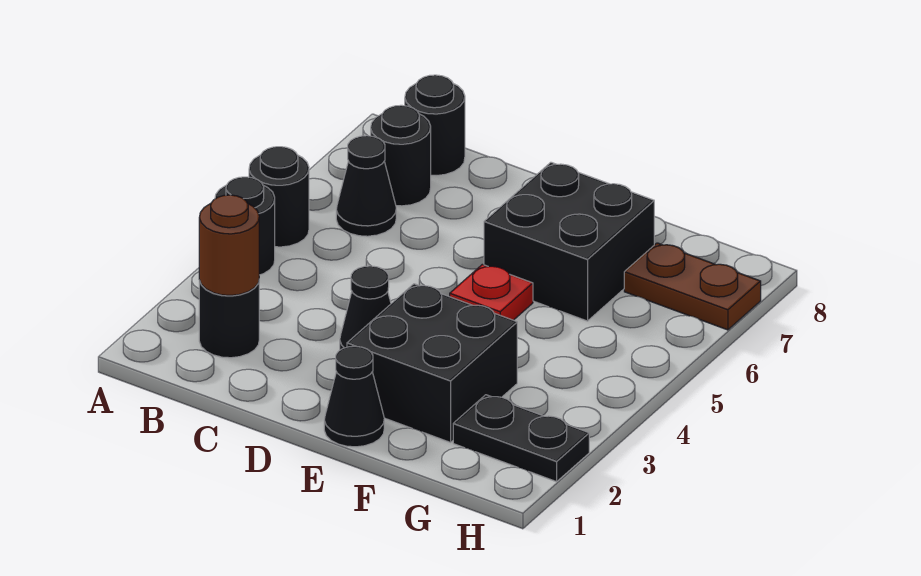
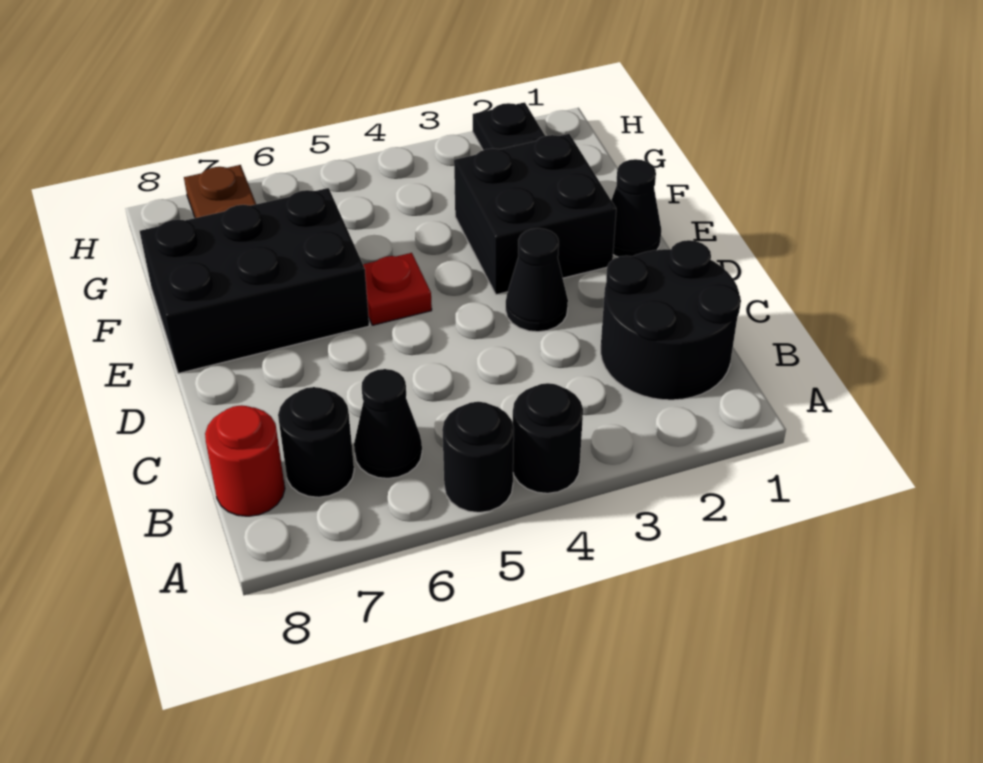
black 1x1 round brick [199,280,259,358] -> black 2x2 round brick [601,240,741,400]
brown 1x1 round brick [199,195,259,295] -> none
black 1x1 round brick [405,75,465,176] -> red 1x1 round brick [205,405,285,516]
black 2x2 brick [484,162,654,321] -> black 2x3 brick [140,188,369,374]

